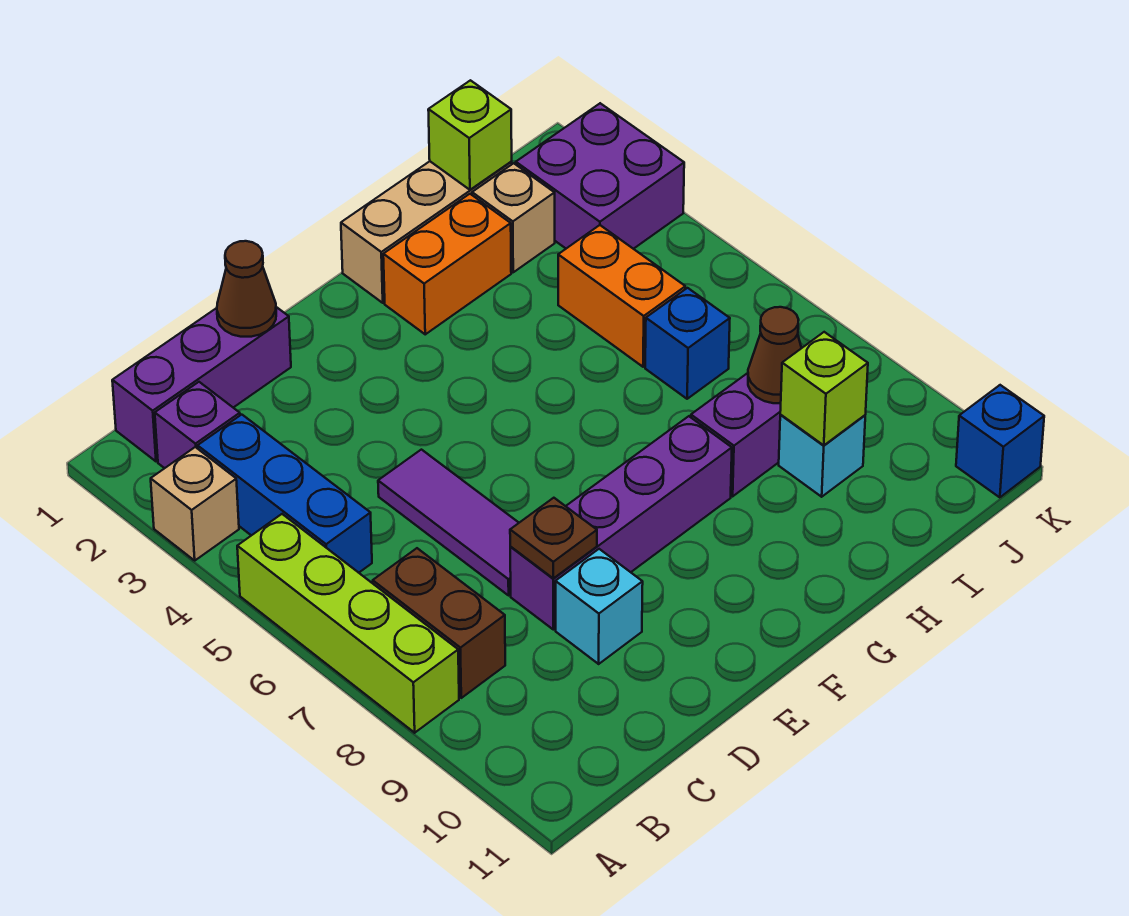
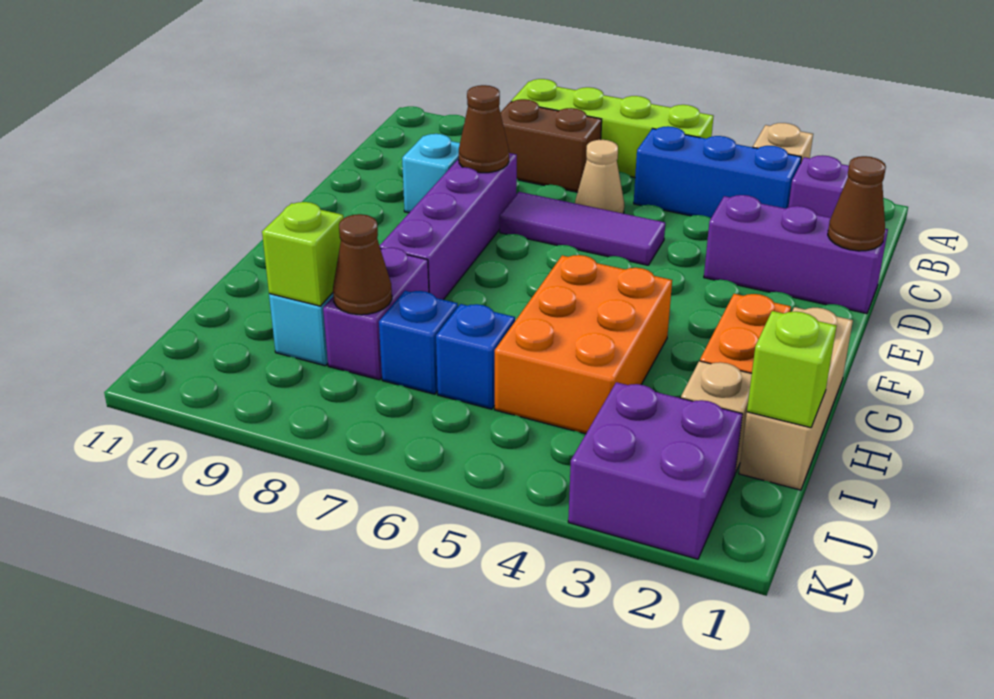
purple 1x3 brick [112,307,291,461] -> purple 1x3 brick turned to [704,195,888,314]
none -> tan 1x1 cone [575,140,624,214]
brown 1x1 plate [510,498,597,578] -> brown 1x1 cone [459,85,509,173]
orange 1x2 brick [558,225,685,367] -> orange 2x3 brick [495,255,672,434]
blue 1x1 brick [956,385,1044,497] -> blue 1x1 brick moved to [379,291,458,394]

